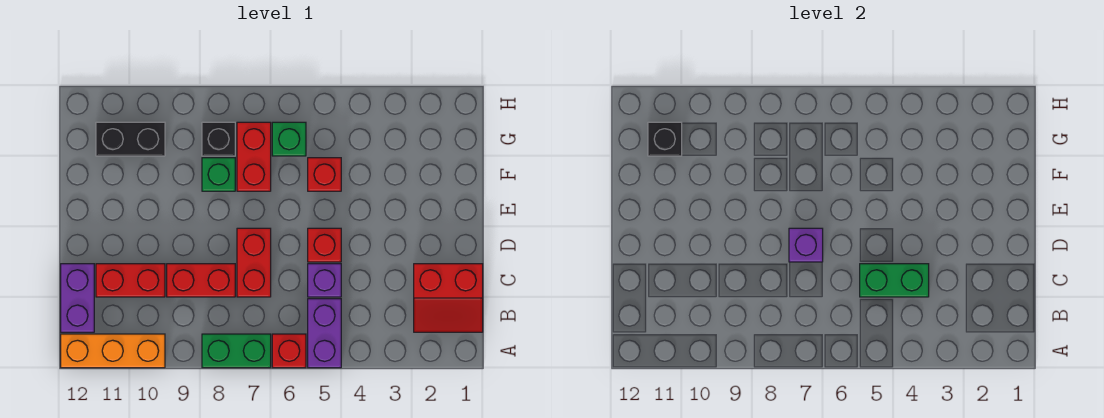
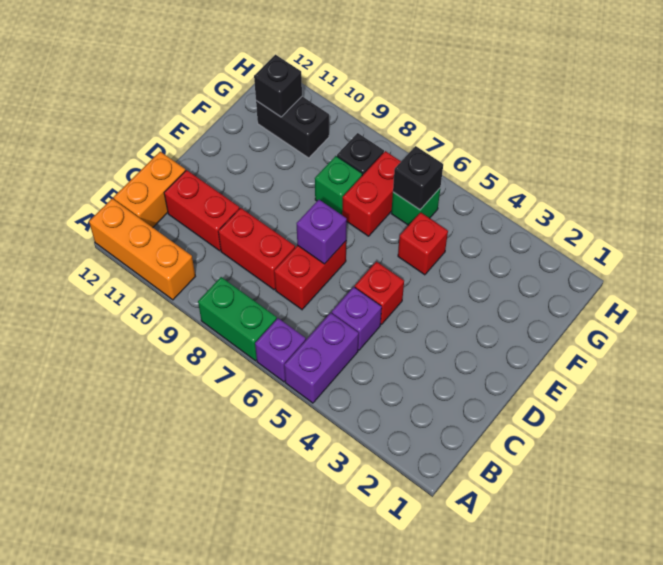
red 1x1 brick [272,334,306,368] -> purple 1x1 brick [255,318,306,382]
red 2x2 slope [414,264,483,332] -> none
purple 1x2 brick [61,264,94,332] -> orange 1x2 brick [114,152,185,227]
green 1x2 brick [860,264,929,297] -> none
none -> black 1x1 brick [393,146,443,210]

